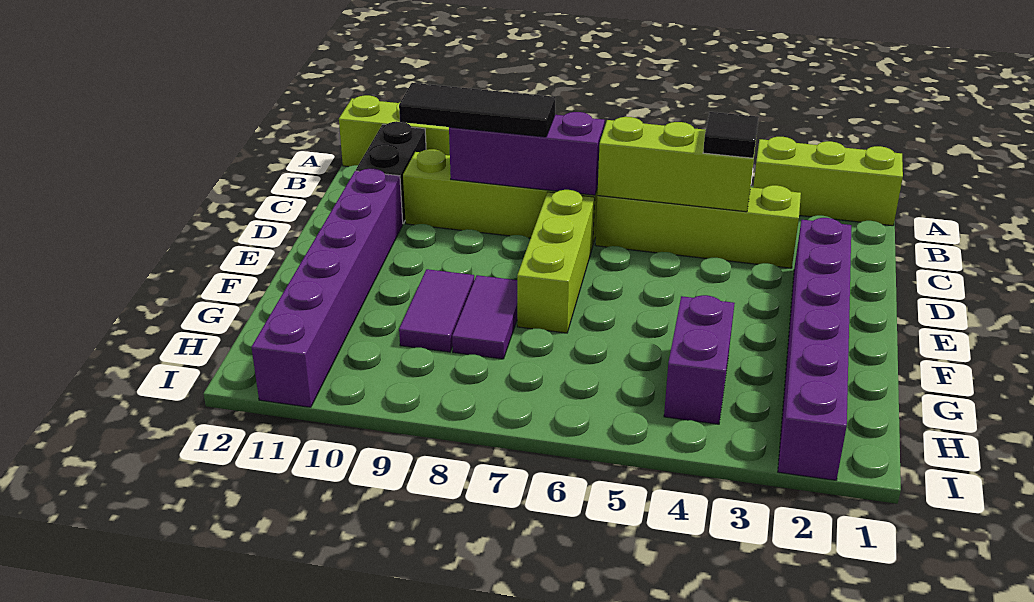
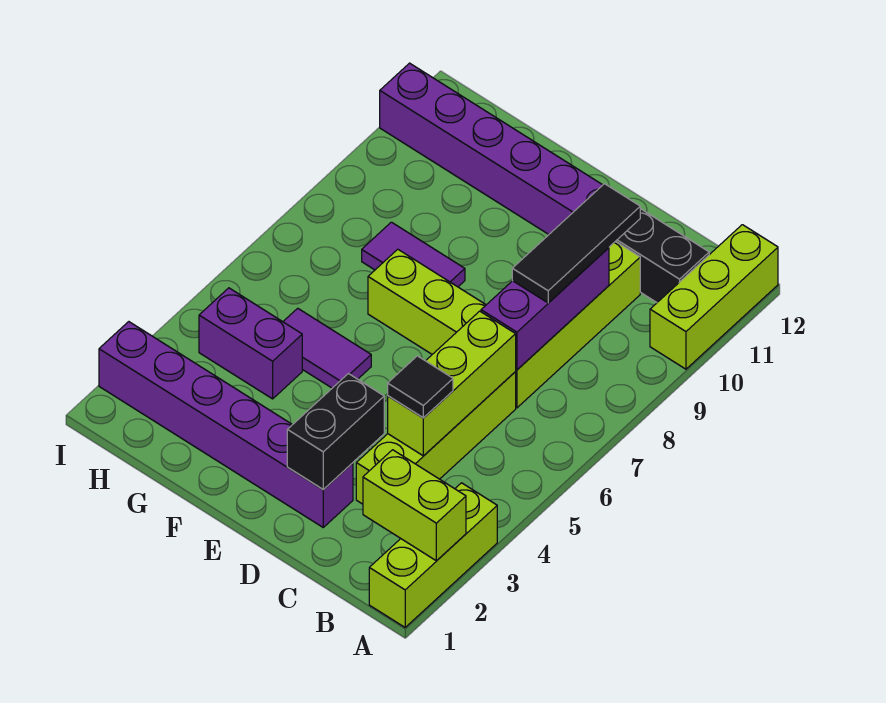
none -> lime 1x2 brick [363,450,466,561]
none -> black 1x2 brick [287,374,384,490]
purple 1x2 tile [399,269,474,352] -> purple 1x2 tile moved to [283,308,371,388]

